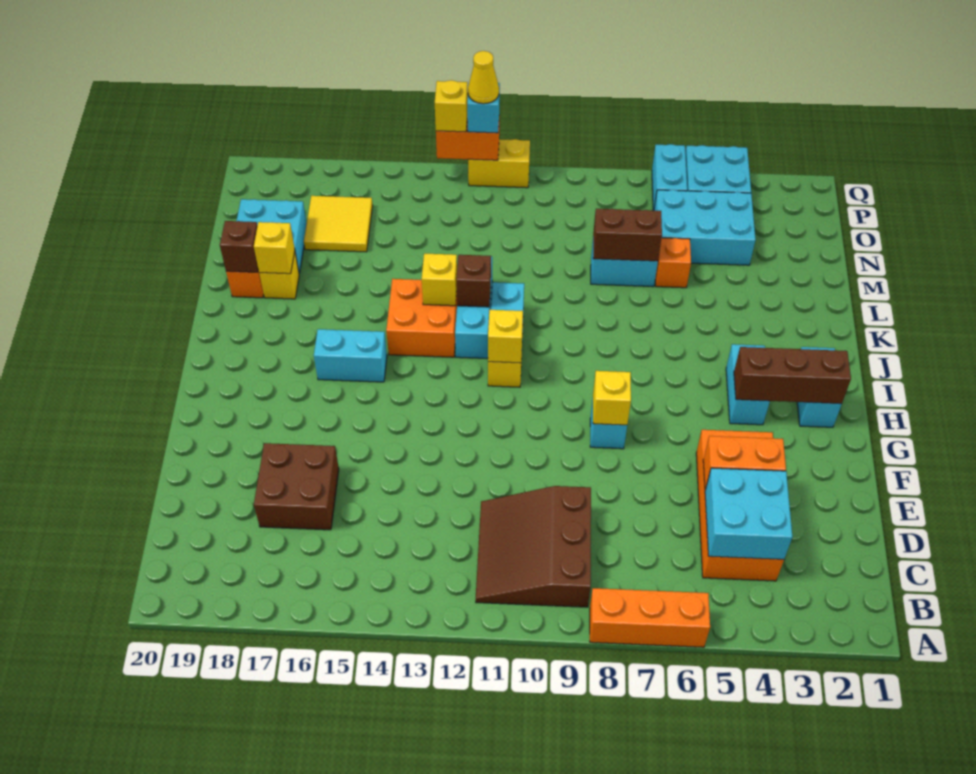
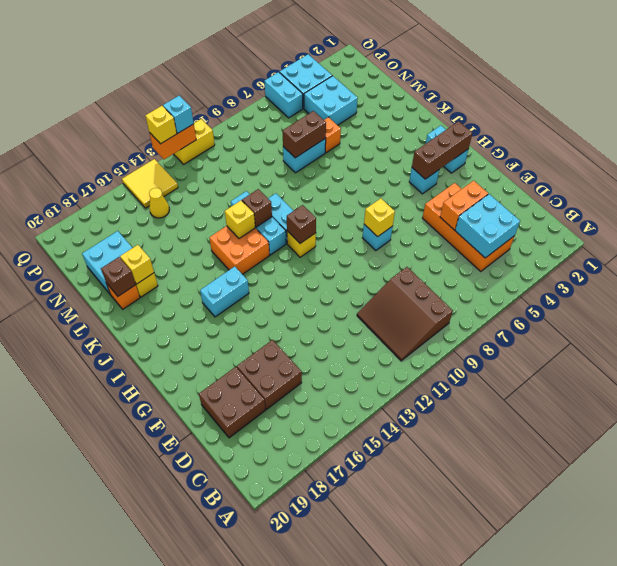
orange 1x3 brick [590,588,710,647] -> none
none -> brown 2x2 brick [199,367,265,438]
cyan 1x2 brick [726,344,770,425] -> cyan 1x1 brick [409,168,439,194]
yellow 1x1 brick [488,310,523,363] -> brown 1x1 brick [287,205,316,243]
cyan 2x3 brick [654,190,756,265] -> cyan 2x2 brick [304,76,358,125]
yellow 2x2 tile [304,196,373,252] -> yellow 2x2 tile moved to [122,159,178,208]
yellow 1x1 cone [468,51,499,104] -> yellow 1x1 cone moved to [149,188,169,218]

